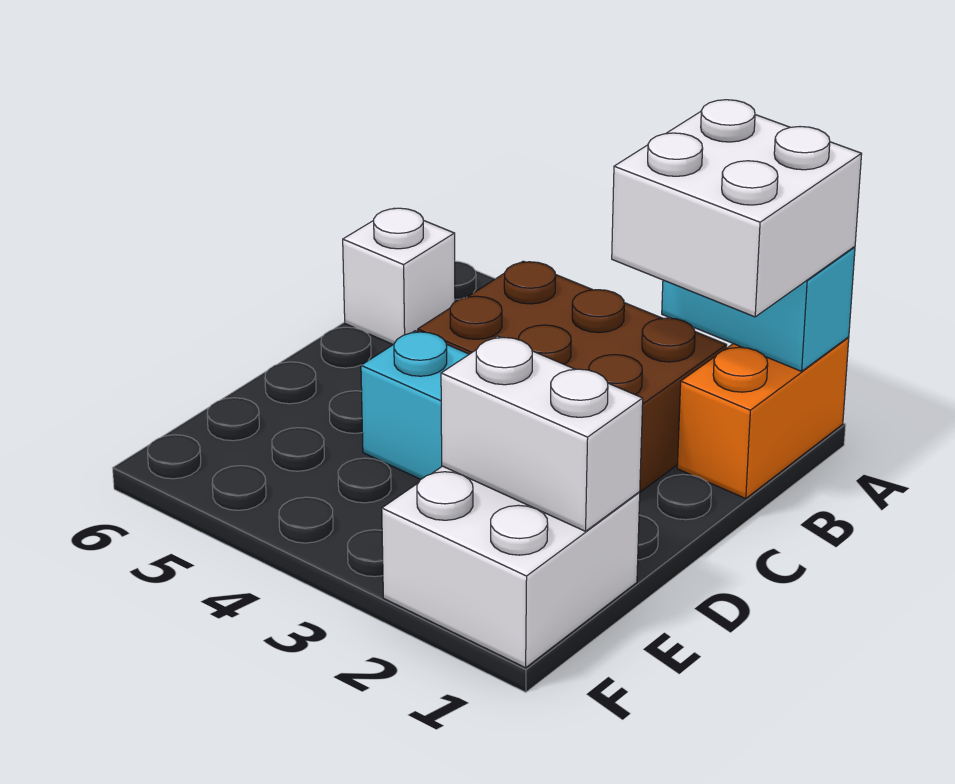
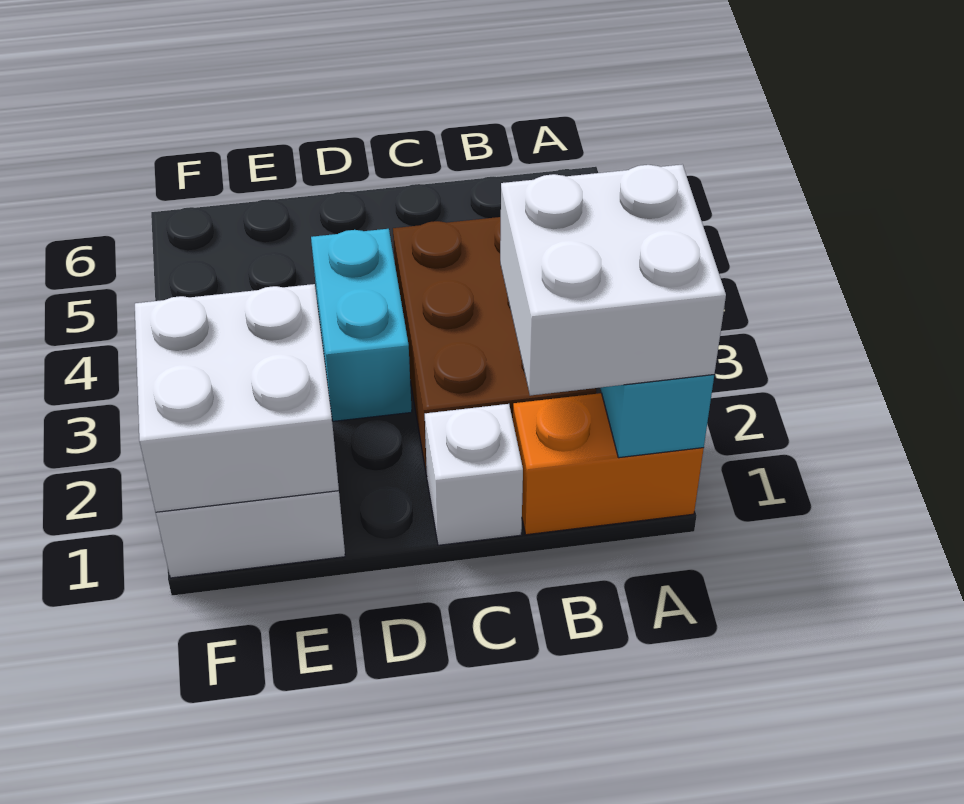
white 1x1 brick [343,208,455,344] -> white 1x1 brick moved to [425,404,523,545]
white 1x2 brick [441,336,643,531] -> white 2x2 brick [135,284,339,512]

